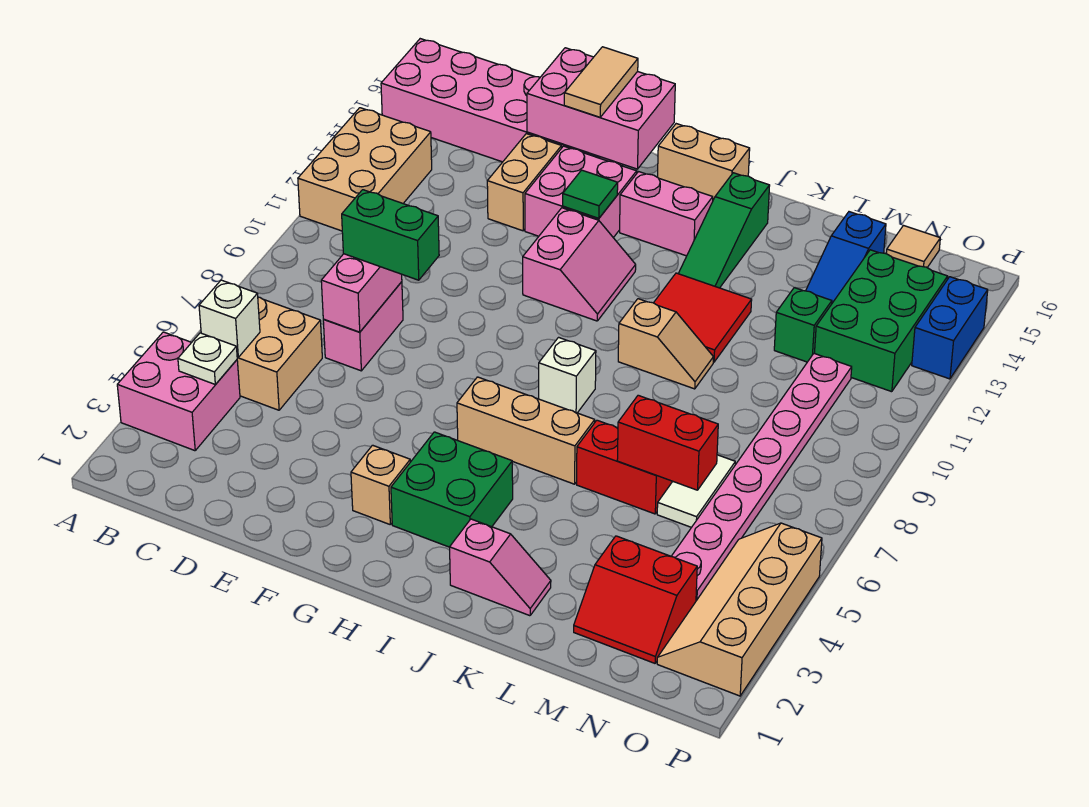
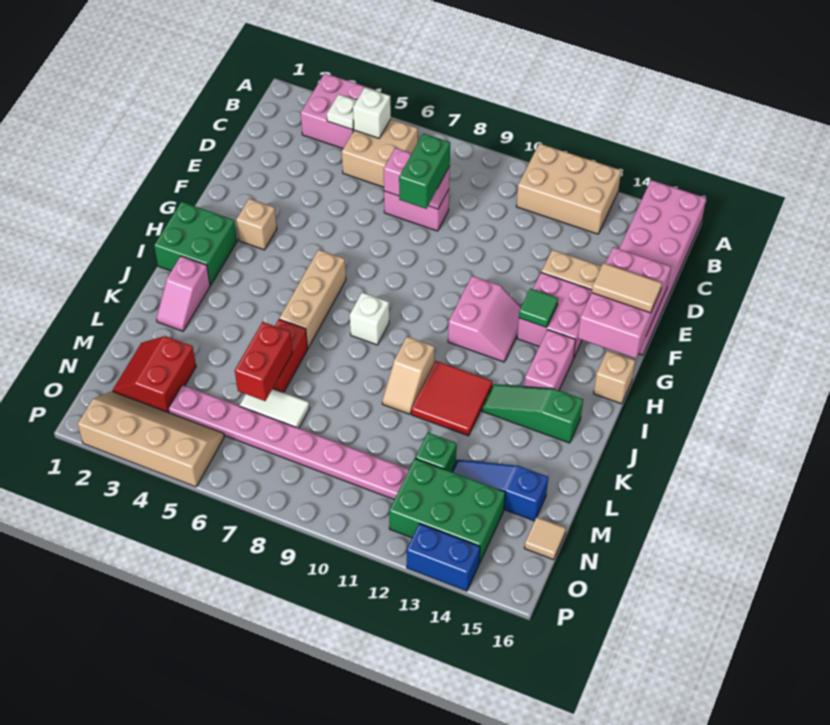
pink 2x2 slope [523,208,636,321] -> pink 2x2 slope turned to [448,276,521,362]
green 2x2 brick [391,432,513,547] -> green 2x2 brick moved to [154,202,237,285]
tan 1x2 brick [658,124,750,200] -> tan 1x1 brick [594,350,635,404]

